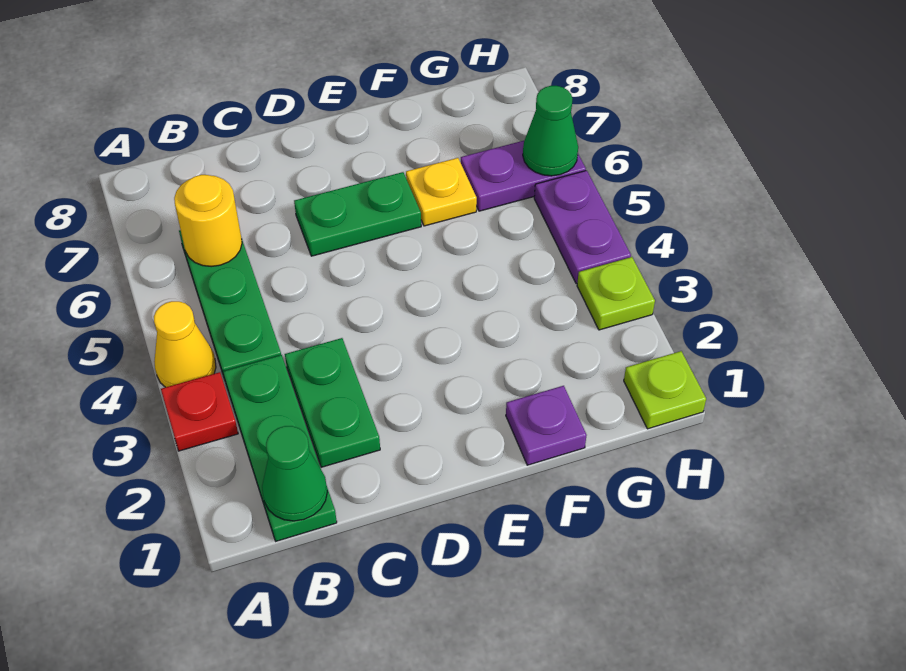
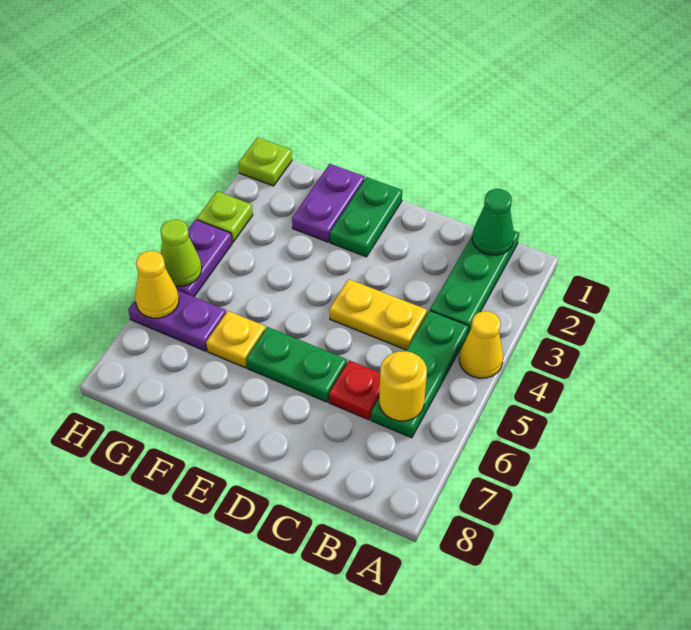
red 1x1 plate [161,372,238,451] -> red 1x1 plate moved to [329,360,380,420]
green 1x2 plate [285,338,380,467] -> green 1x2 plate moved to [330,177,402,257]
none -> yellow 1x2 plate [329,279,427,350]
purple 1x1 plate [506,386,587,465] -> purple 1x2 plate [292,164,365,242]
none -> lime 1x1 cone [160,219,202,286]
green 1x1 cone [523,86,578,176] -> yellow 1x1 cone [135,251,179,318]

